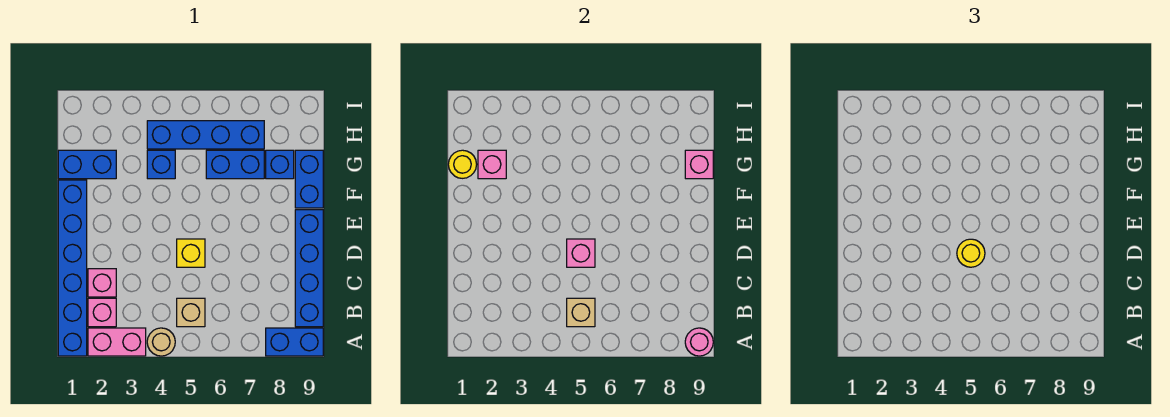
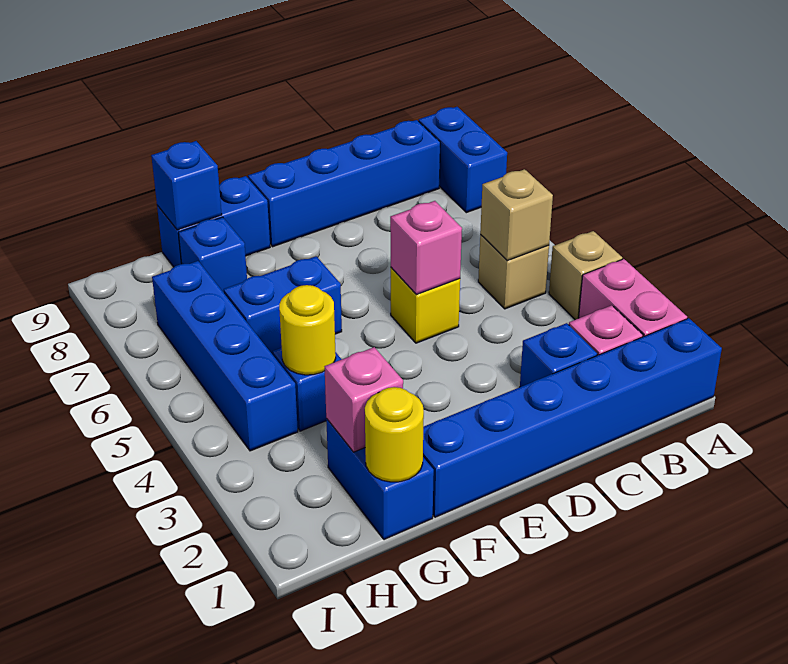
tan 1x1 round brick [147,328,175,356] -> tan 1x1 brick [549,231,622,320]
pink 1x1 round brick [685,328,713,356] -> none
pink 1x1 brick [88,269,116,297] -> blue 1x1 brick [520,323,597,387]
yellow 1x1 round brick [957,239,985,267] -> yellow 1x1 round brick moved to [279,285,336,375]
blue 1x2 brick [206,150,264,179] -> blue 1x2 brick turned to [224,256,342,355]
pink 1x1 brick [685,150,713,179] -> blue 1x1 brick [151,141,222,230]

